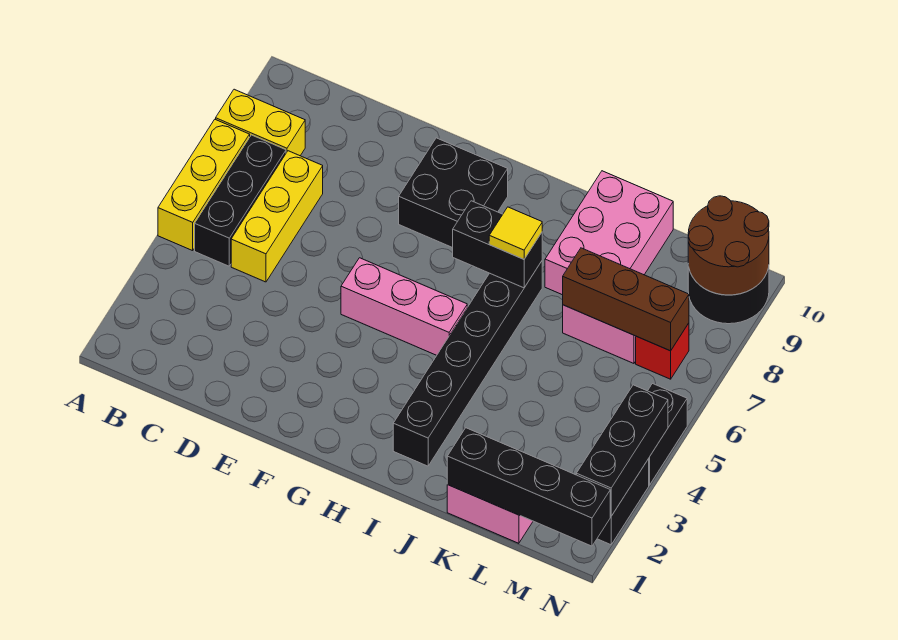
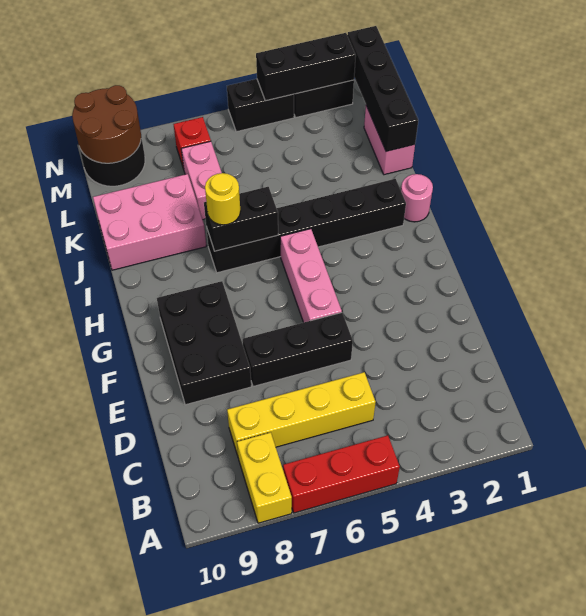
yellow 1x3 brick [158,119,250,251] -> red 1x3 brick [283,435,400,513]
black 1x3 brick [195,135,286,266] -> black 1x3 brick moved to [243,313,353,386]
yellow 1x3 brick [231,151,323,282] -> yellow 1x4 brick [227,372,376,456]
black 2x2 brick [399,138,508,248] -> black 2x3 brick [157,281,251,405]
black 1x2 brick [453,201,542,288] -> black 1x2 brick turned to [204,187,278,251]
none -> pink 1x1 round brick [401,174,433,222]
yellow 1x1 tile [489,207,542,259] -> yellow 1x1 round brick [205,173,241,225]
brown 1x3 brick [563,248,689,351] -> none

